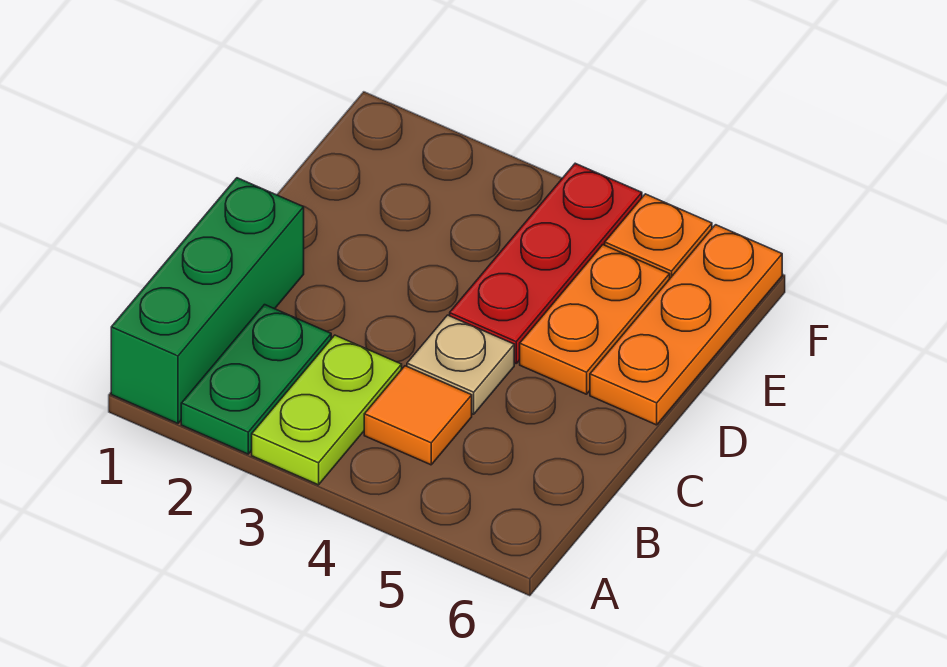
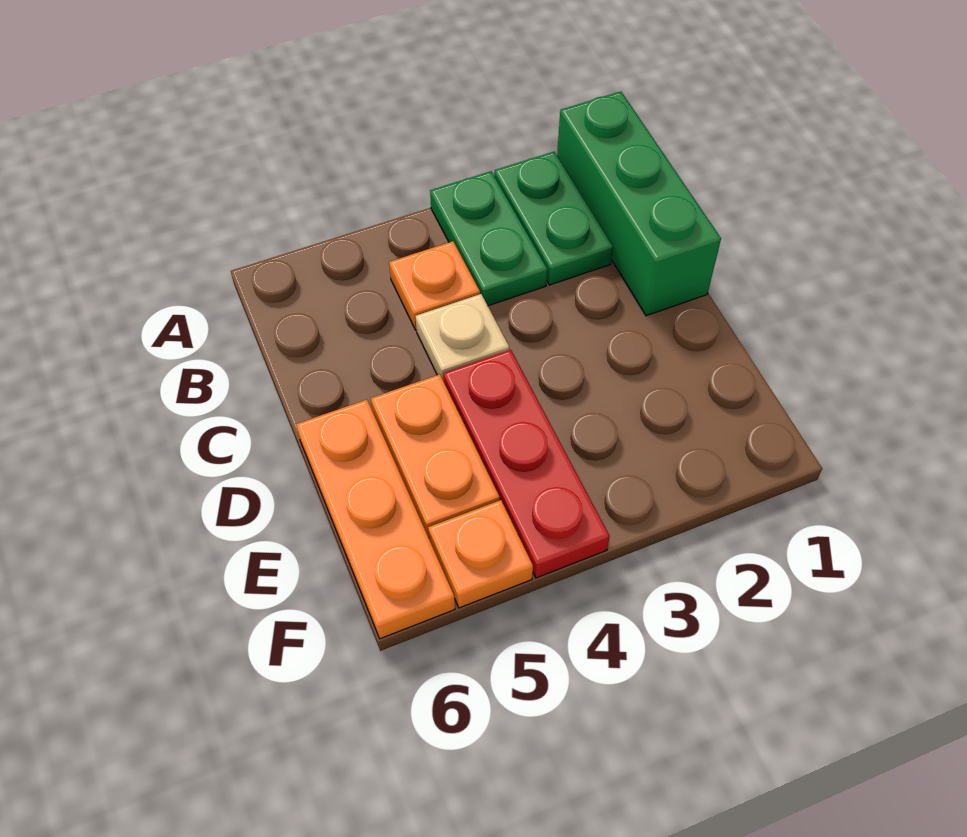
lime 1x2 plate [252,335,402,485] -> green 1x2 plate [430,171,547,306]
orange 1x1 tile [364,366,472,465] -> orange 1x1 plate [389,241,480,330]

